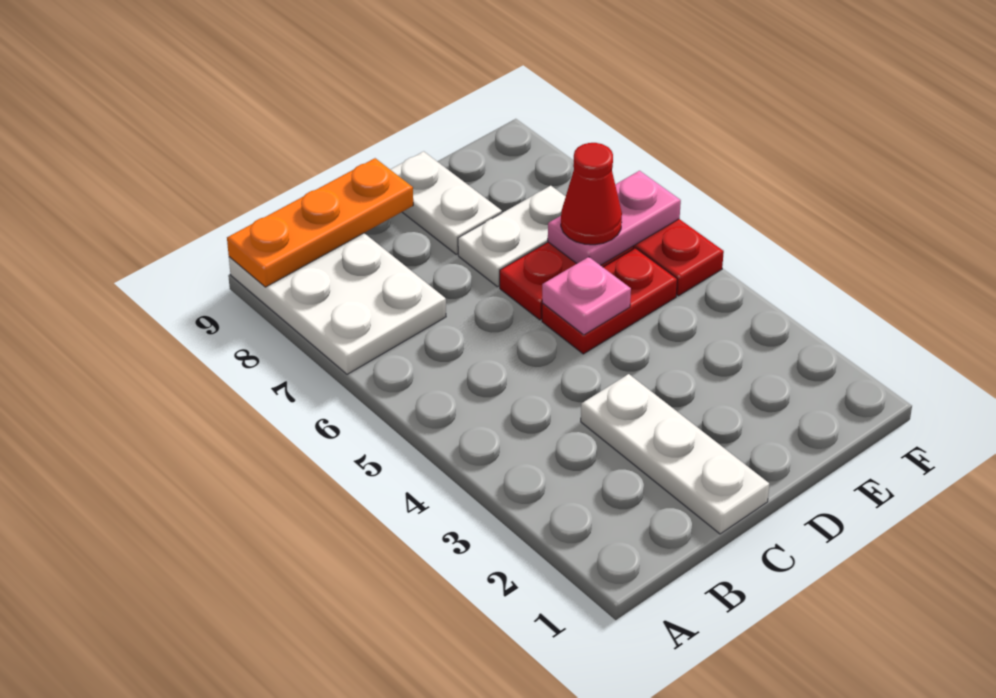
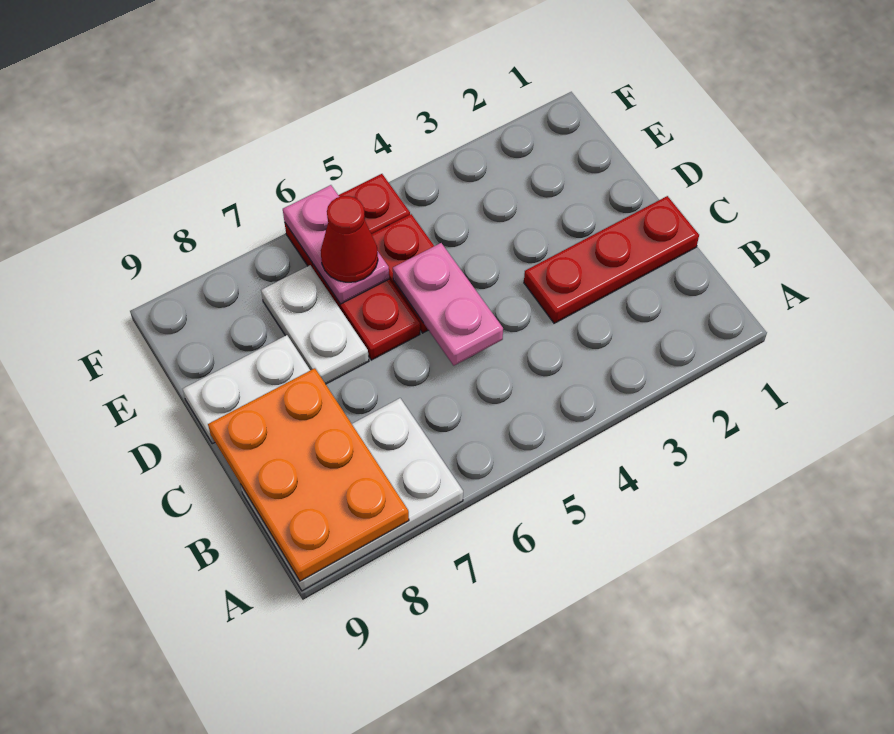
orange 1x3 plate [227,158,413,287] -> orange 2x3 plate [208,368,409,581]
white 1x3 plate [581,374,769,534] -> red 1x3 plate [524,196,699,323]
pink 1x1 plate [542,257,631,335] -> pink 1x2 plate [393,243,503,365]

